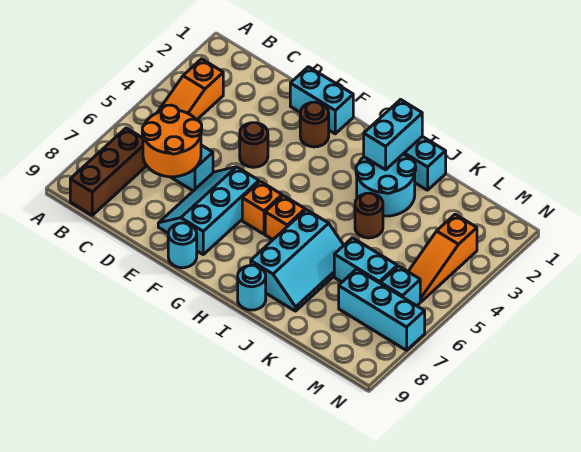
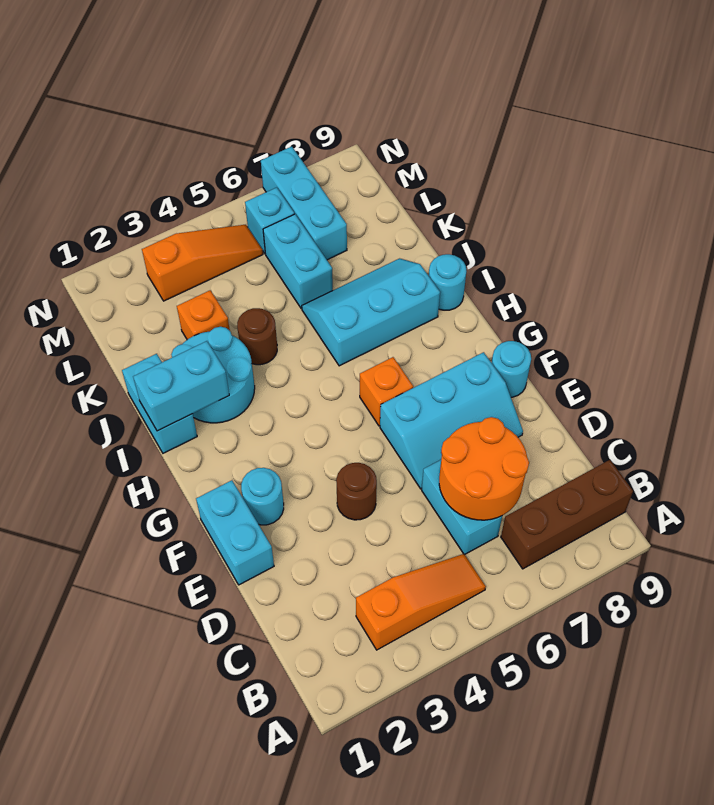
brown 1x1 round brick [300,102,329,147] -> cyan 1x1 round brick [241,468,284,525]
orange 1x1 brick [265,195,305,240] -> orange 1x1 brick moved to [177,290,230,340]

